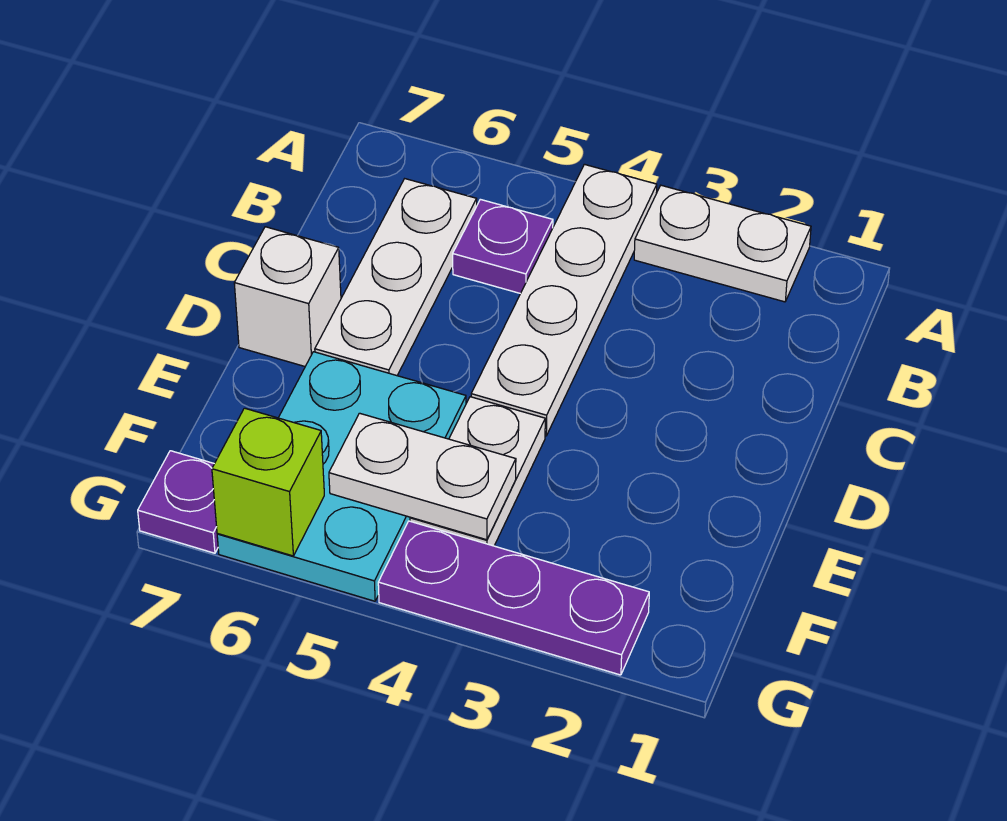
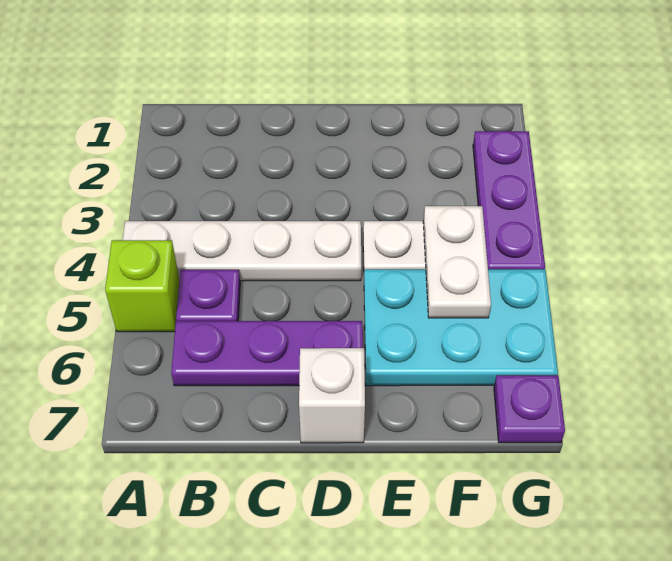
white 1x2 plate [634,185,811,302] -> none
white 1x3 plate [315,179,477,376] -> purple 1x3 plate [171,321,363,386]
lime 1x1 brick [212,408,324,556] -> lime 1x1 brick moved to [105,240,179,332]

